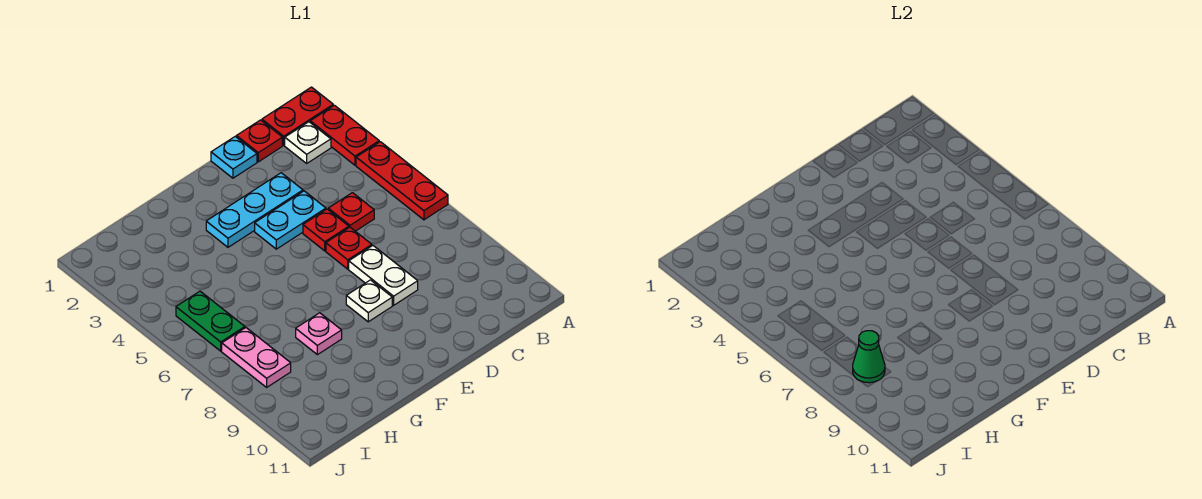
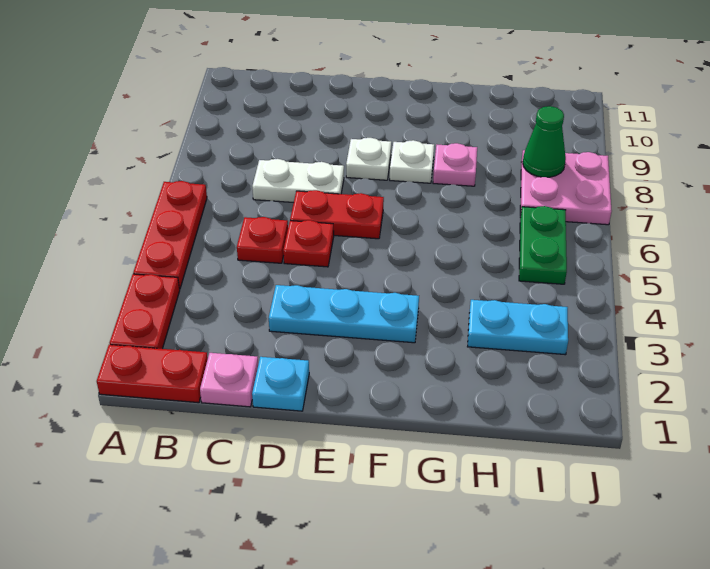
white 1x1 plate [285,122,331,163] -> white 1x1 plate moved to [390,140,434,183]
red 1x1 plate [236,120,282,162] -> pink 1x1 plate [200,353,258,407]
cyan 1x2 plate [255,191,326,249] -> cyan 1x2 plate moved to [468,300,568,355]
red 1x1 plate [326,227,372,269] -> red 1x2 plate [290,190,384,239]
white 1x2 plate [349,246,418,305] -> white 1x2 plate turned to [252,159,344,203]
pink 1x2 plate [222,328,291,387] -> pink 2x2 plate [520,150,612,225]

